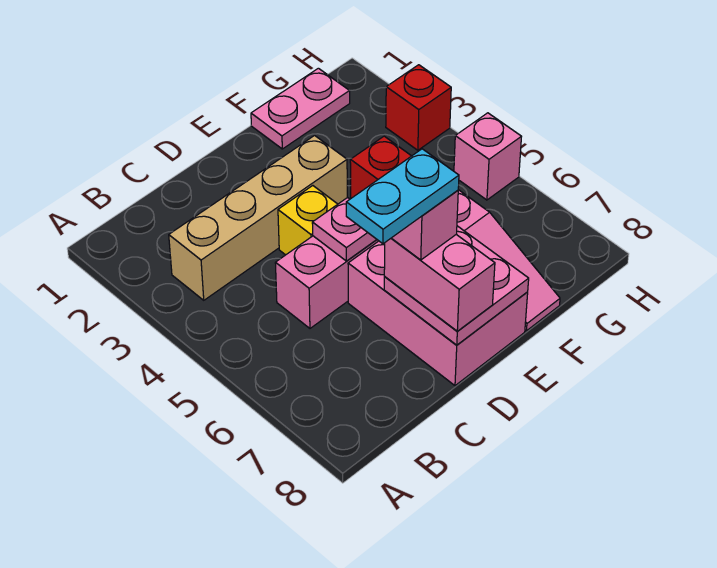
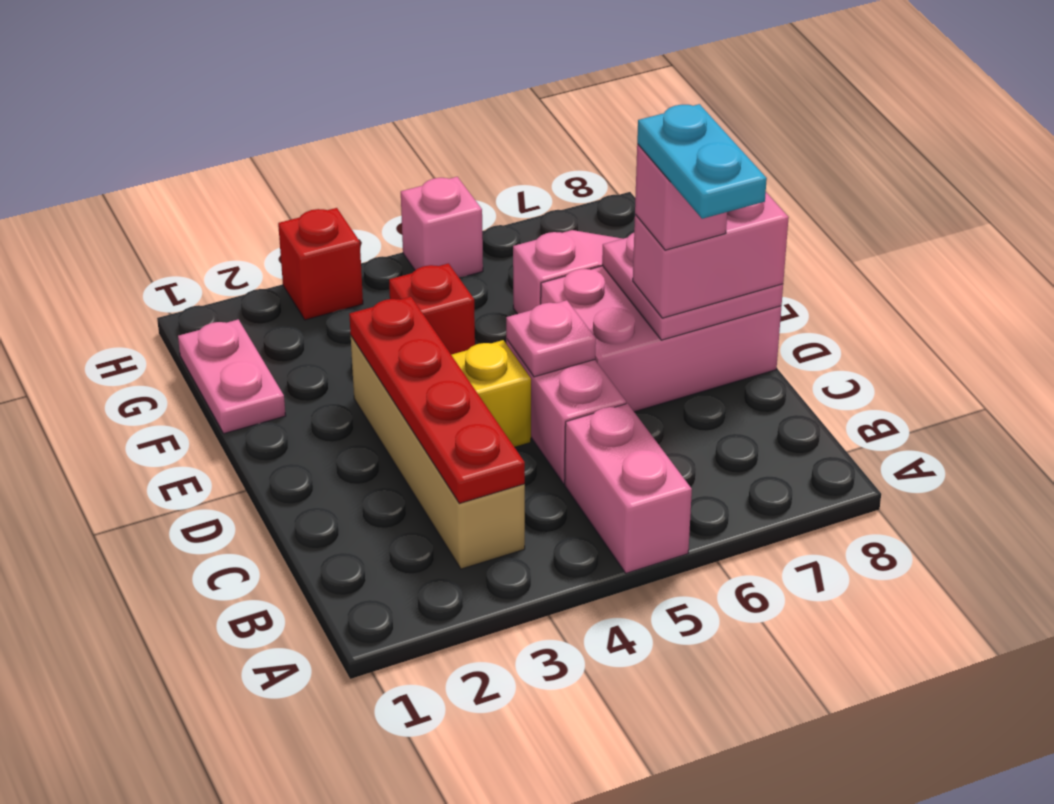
none -> pink 1x2 brick [565,403,692,573]
none -> red 1x4 plate [349,297,525,504]

